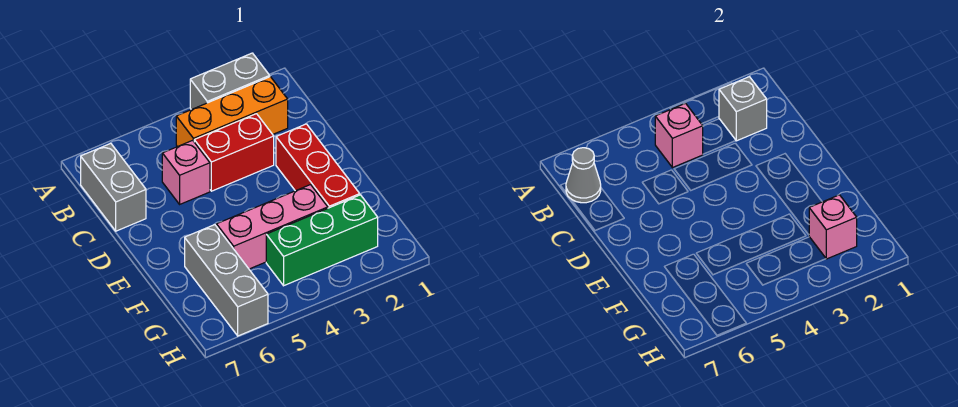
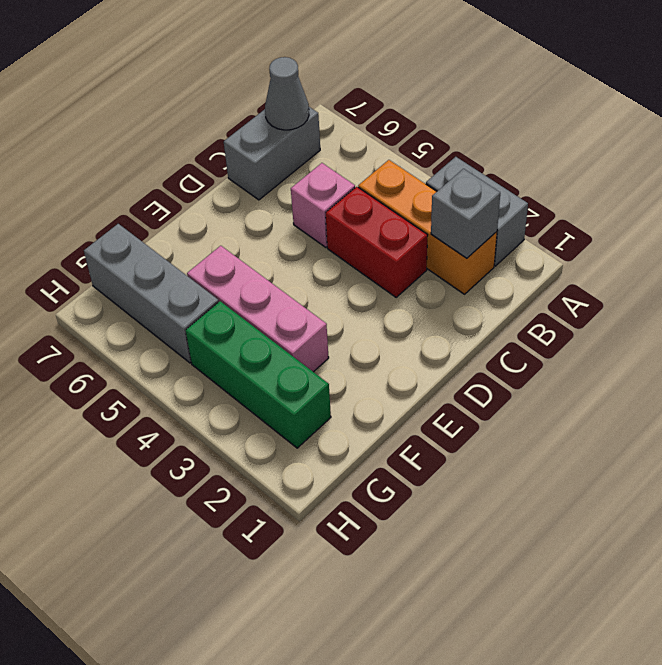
pink 1x1 brick [655,103,703,168] -> none
red 1x3 brick [276,124,360,208] -> none
grey 1x3 brick [185,225,268,336] -> grey 1x3 brick turned to [84,224,219,363]
pink 1x1 brick [809,195,857,259] -> none

